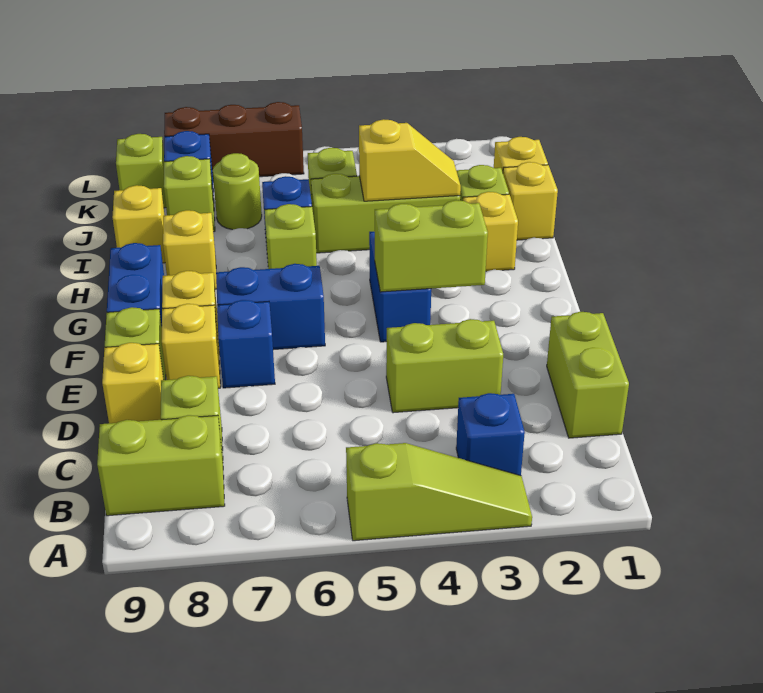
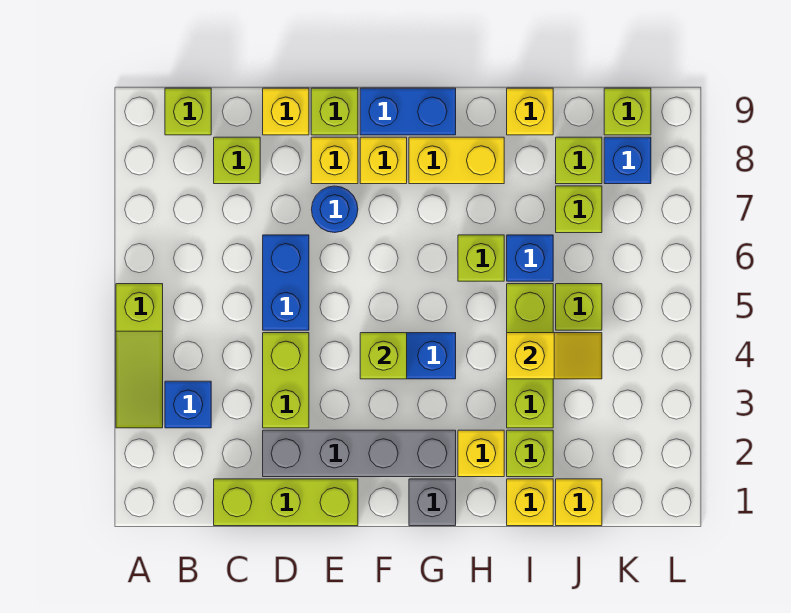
lime 1x2 brick [97,415,225,516] -> lime 1x1 brick [165,88,211,135]
lime 1x2 brick [547,312,629,438] -> lime 1x3 brick [214,479,358,526]
none -> grey 1x4 brick [263,430,456,477]
blue 1x1 brick [217,300,275,388] -> blue 1x1 round brick [311,186,358,233]
lime 1x2 brick [375,200,488,292] -> lime 1x1 brick [360,333,407,379]
blue 1x2 brick [216,264,325,350] -> blue 1x2 brick moved to [263,235,309,330]
none -> grey 1x1 brick [409,479,456,526]
yellow 1x1 brick [163,210,217,289] -> yellow 1x2 brick [409,137,504,184]
yellow 1x2 slope [359,119,461,201] -> yellow 1x2 slope turned to [507,333,602,379]
lime 1x1 round brick [213,153,262,230] -> lime 1x1 brick [556,186,602,233]
brown 1x3 brick [164,102,304,177] -> none

